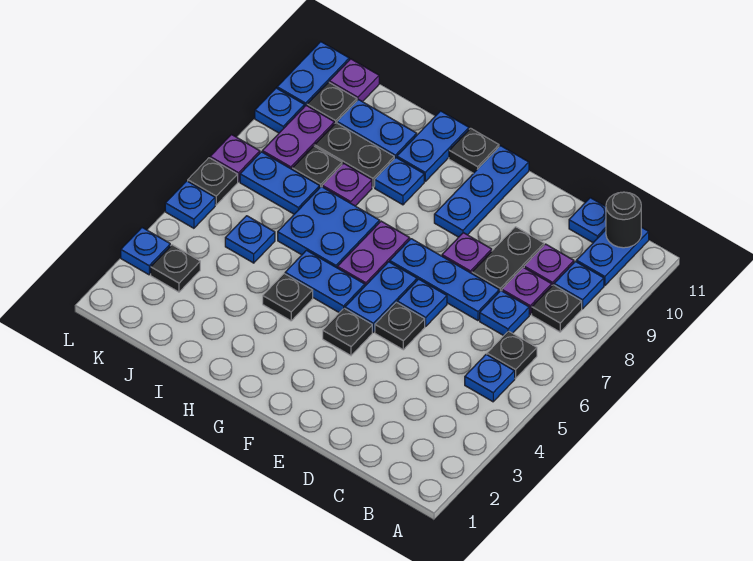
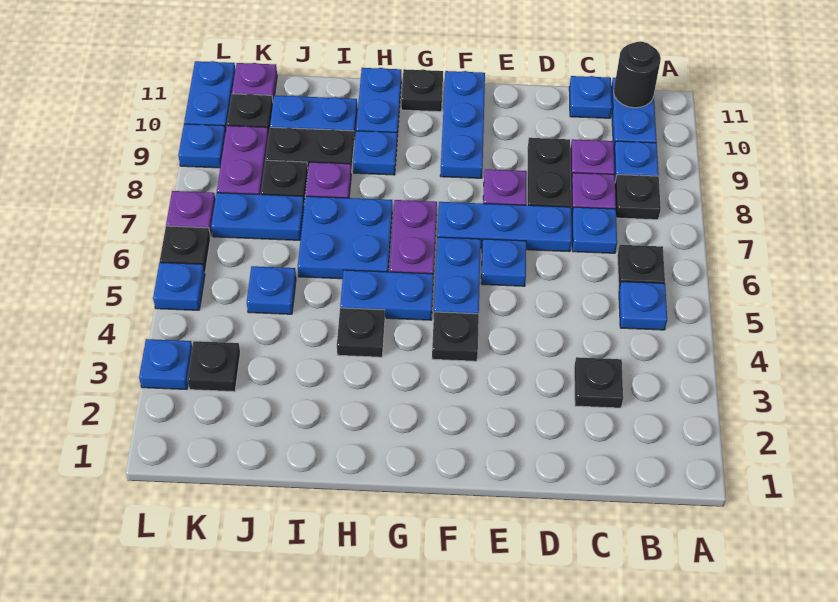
black 1x1 plate [375,302,425,350] -> black 1x1 plate moved to [574,357,623,408]

